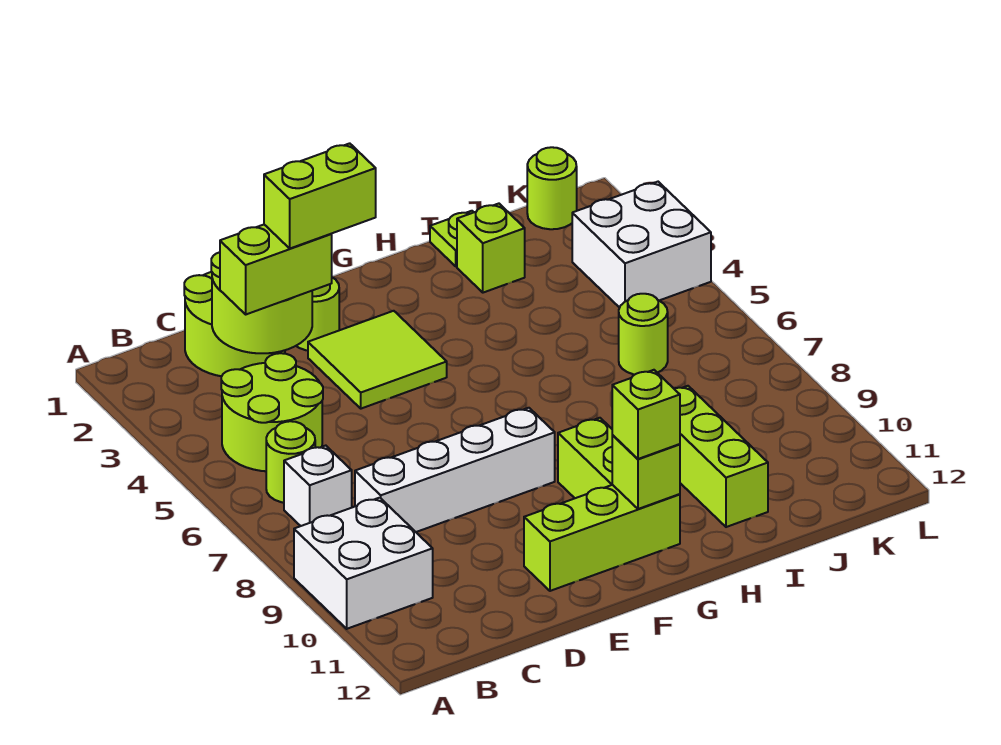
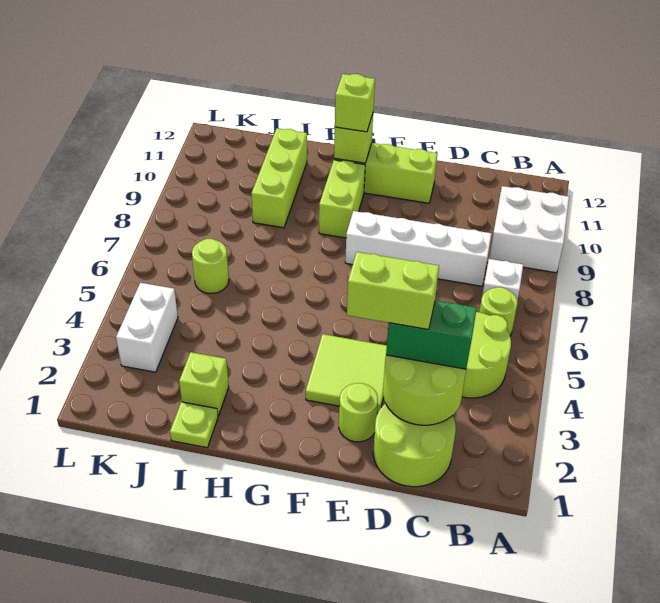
lime 1x2 brick [220,225,332,314] -> green 1x2 brick [386,300,477,369]
lime 1x1 round brick [527,147,577,229] -> none
white 2x2 brick [572,182,711,308] -> white 1x2 brick [116,283,178,372]

